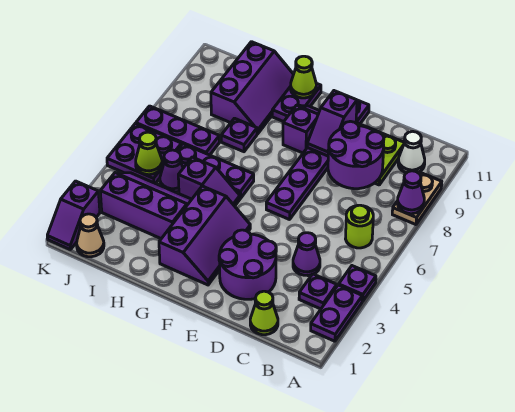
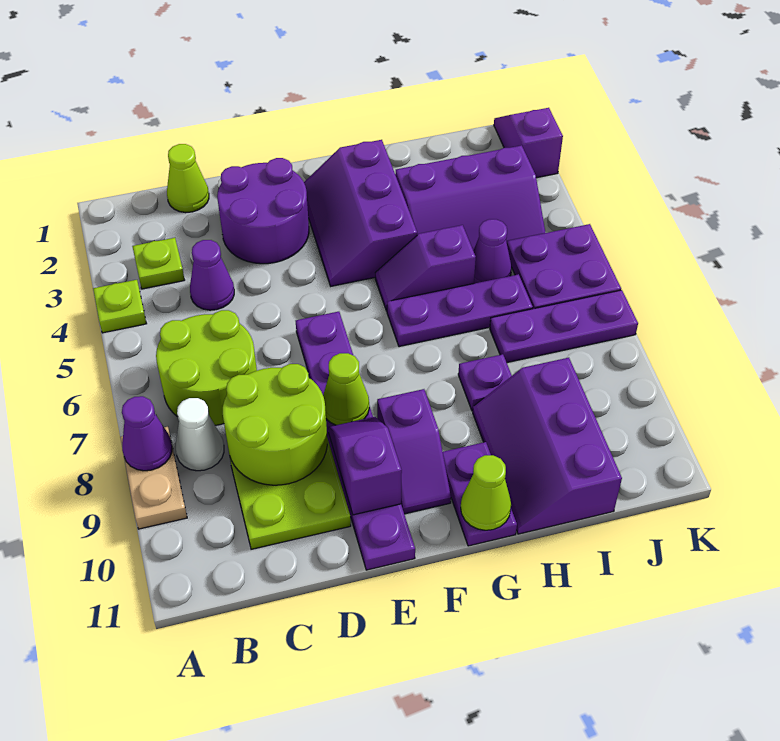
purple 1x2 plate [311,285,362,341] -> none
purple 1x1 plate [339,266,376,301] -> lime 1x1 plate [93,280,147,333]
purple 1x1 plate [299,274,337,309] -> lime 1x1 plate [132,238,184,289]
lime 1x1 round brick [346,205,373,248] -> lime 2x2 round brick [156,310,257,425]
white 1x1 cone [398,131,425,173] -> white 1x1 cone moved to [176,398,224,471]
purple 2x2 round brick [328,121,384,189] -> lime 2x2 round brick [223,364,327,485]
tan 1x1 cone [77,214,104,257] -> none
lime 1x1 cone [136,132,162,175] -> lime 1x1 cone moved to [323,353,369,425]

